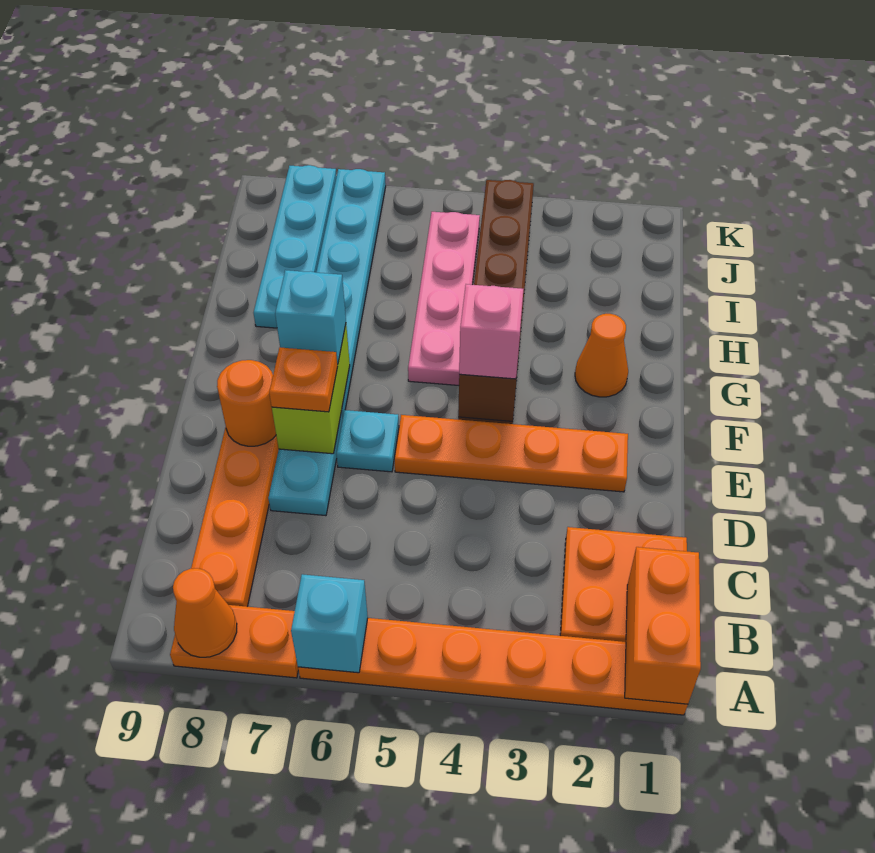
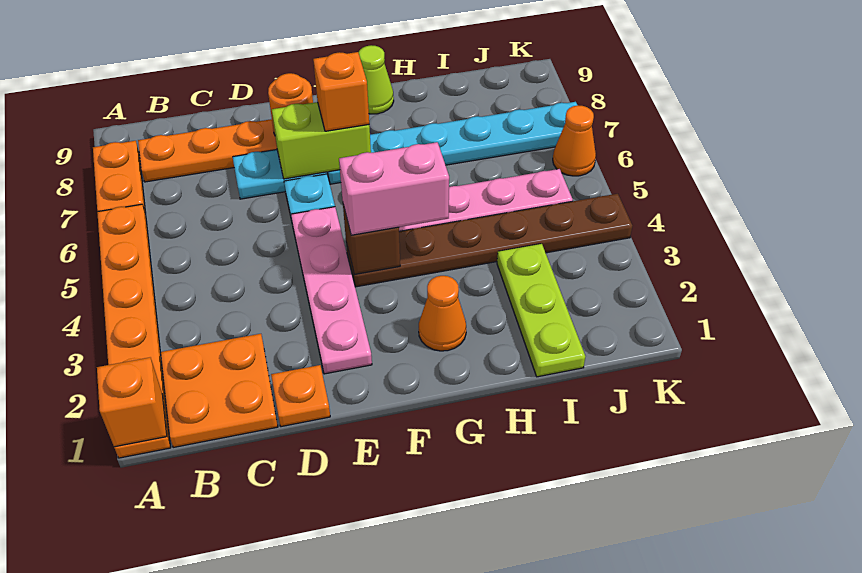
orange 1x2 brick [625,547,701,704] -> orange 1x1 brick [97,358,167,447]
cyan 1x1 brick [291,574,368,673] -> none
orange 1x1 cone [173,568,237,657] -> orange 1x1 cone moved to [553,105,596,176]
orange 1x4 plate [394,415,628,492] -> pink 1x4 plate [291,207,372,374]
orange 1x1 plate [269,347,338,412] -> orange 1x1 plate moved to [271,365,330,427]
pink 1x1 brick [459,284,523,379] -> pink 1x2 brick [339,142,449,235]
cyan 1x1 brick [275,270,346,364] -> orange 1x1 brick [313,52,369,131]
none -> lime 1x1 cone [358,45,394,114]
cyan 1x4 plate [253,165,337,328] -> none
none -> lime 1x3 plate [497,244,585,377]

